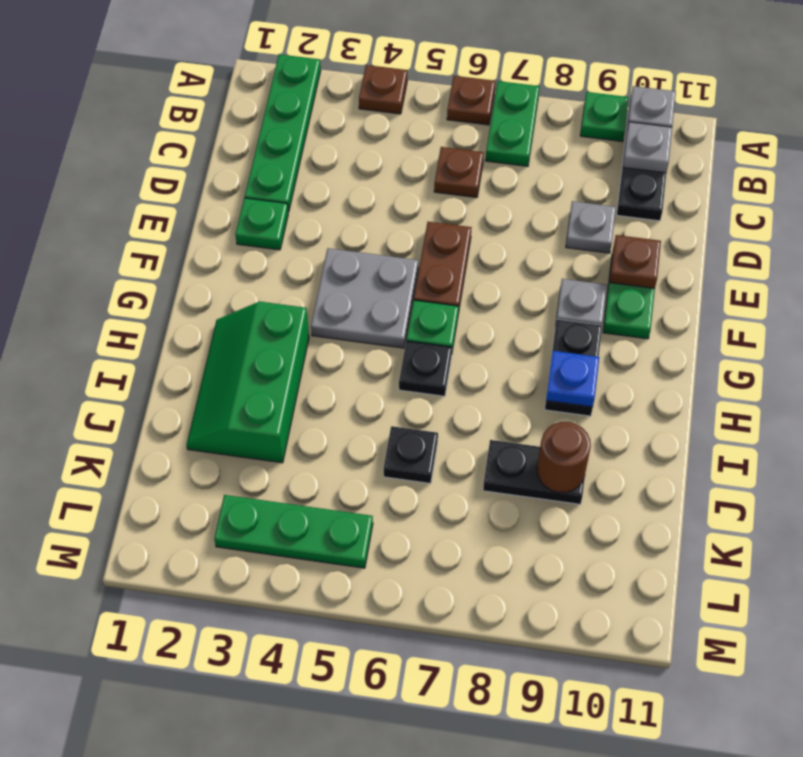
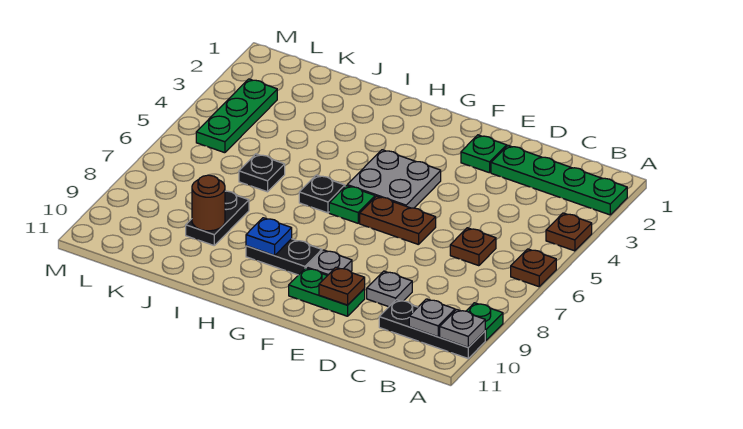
green 1x2 plate [486,81,540,166] -> none
green 2x3 slope [187,302,309,463] -> none

